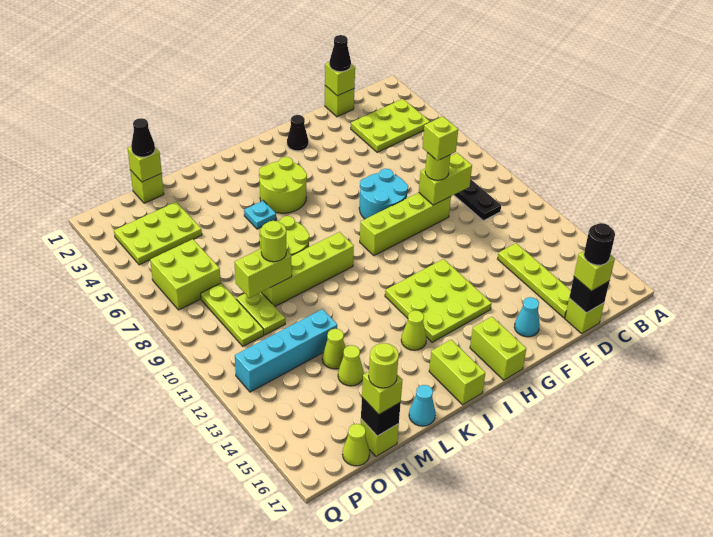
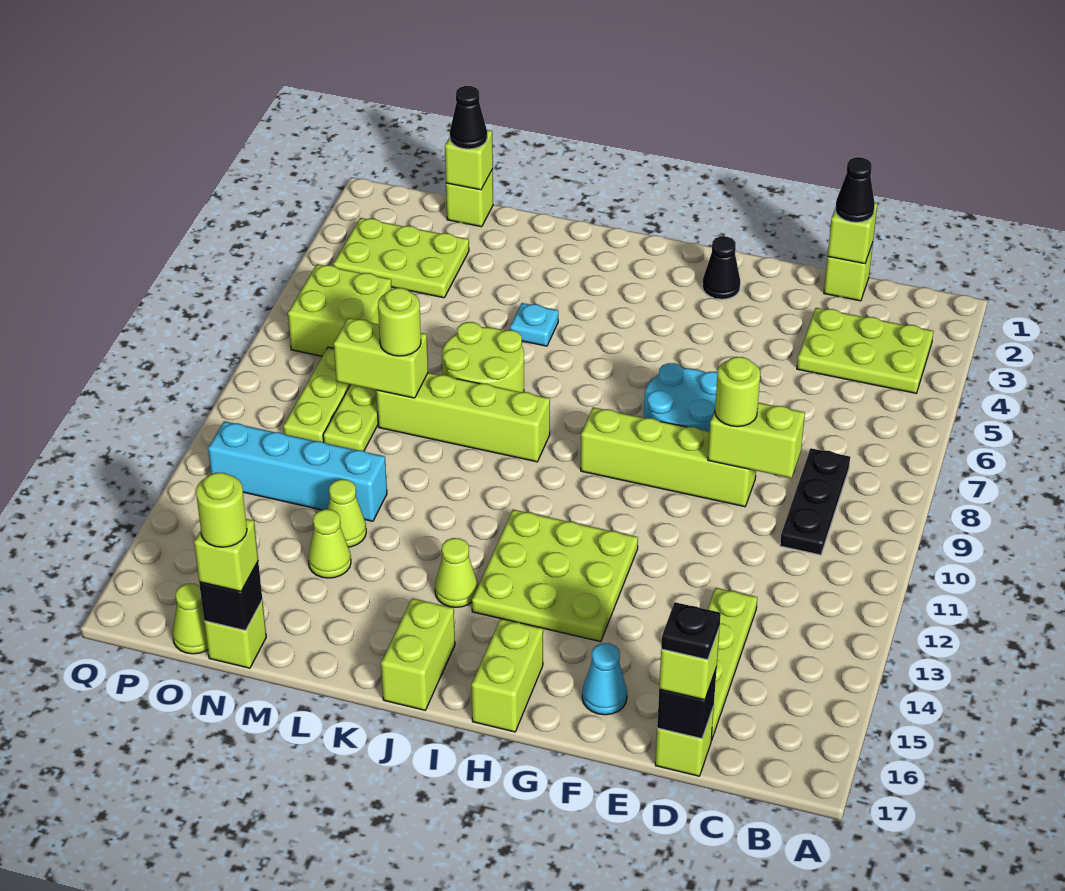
black 1x1 round brick [584,223,615,265] -> black 1x1 plate [661,602,721,660]
lime 1x1 brick [422,117,458,161] -> none
lime 2x2 round brick [259,157,307,213] -> none
cyan 1x1 cone [409,385,436,426] -> none

